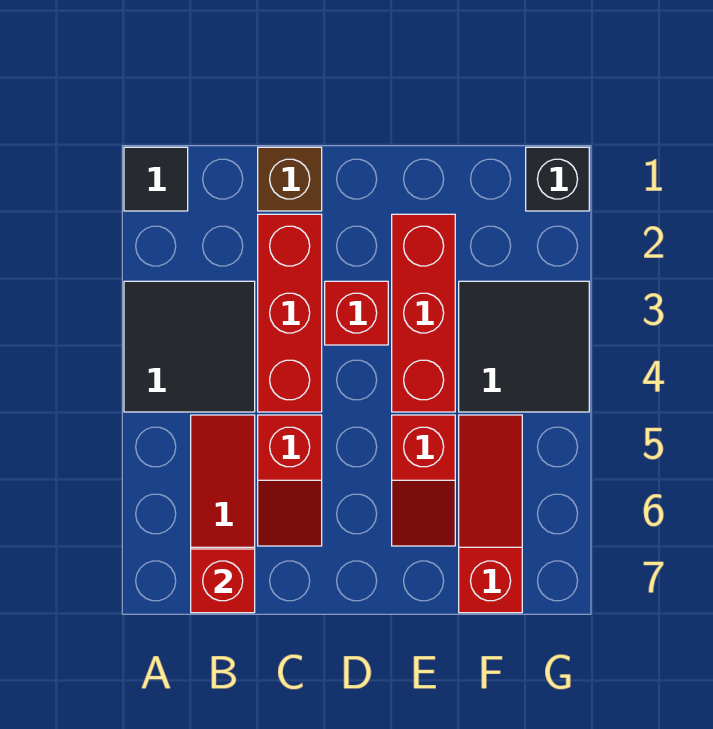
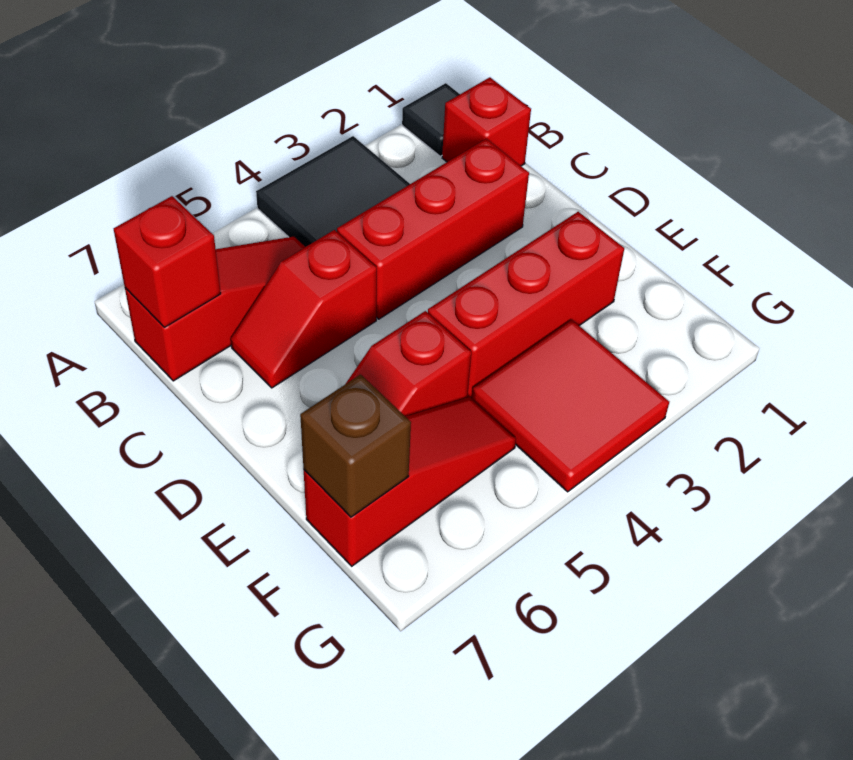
brown 1x1 brick [258,147,322,211] -> brown 1x1 brick moved to [300,375,411,517]
red 1x1 brick [325,281,388,345] -> red 1x1 brick moved to [442,77,531,166]
black 2x2 tile [459,281,589,412] -> red 2x2 tile [472,320,669,492]
black 1x1 brick [526,147,589,211] -> none

